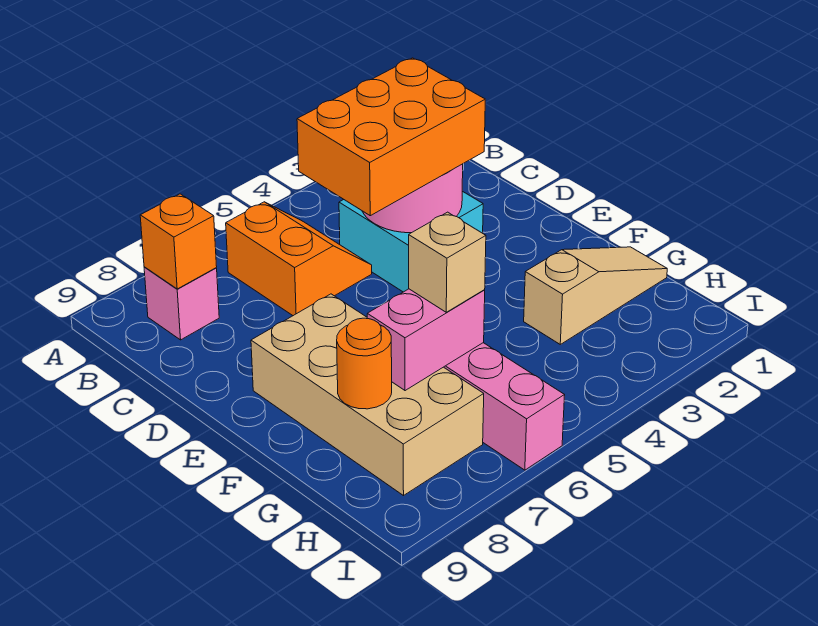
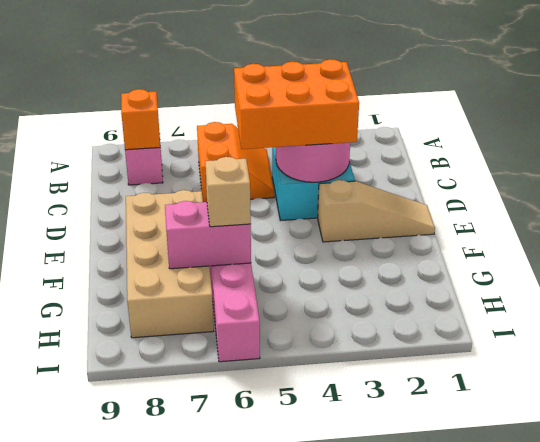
tan 1x3 slope [524,247,667,344] -> tan 1x3 slope moved to [318,180,435,242]
orange 1x1 round brick [337,318,392,409] -> none

